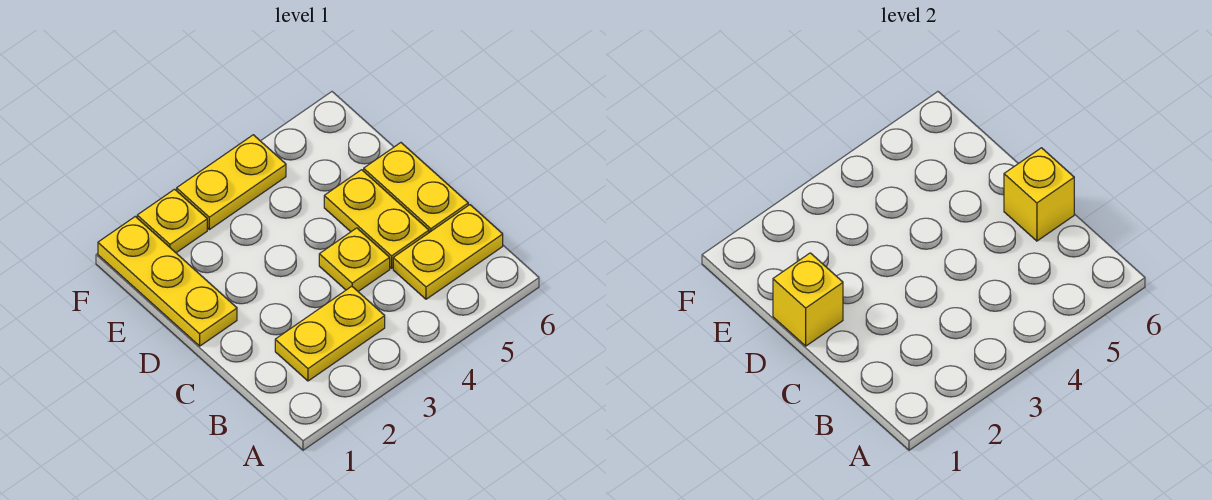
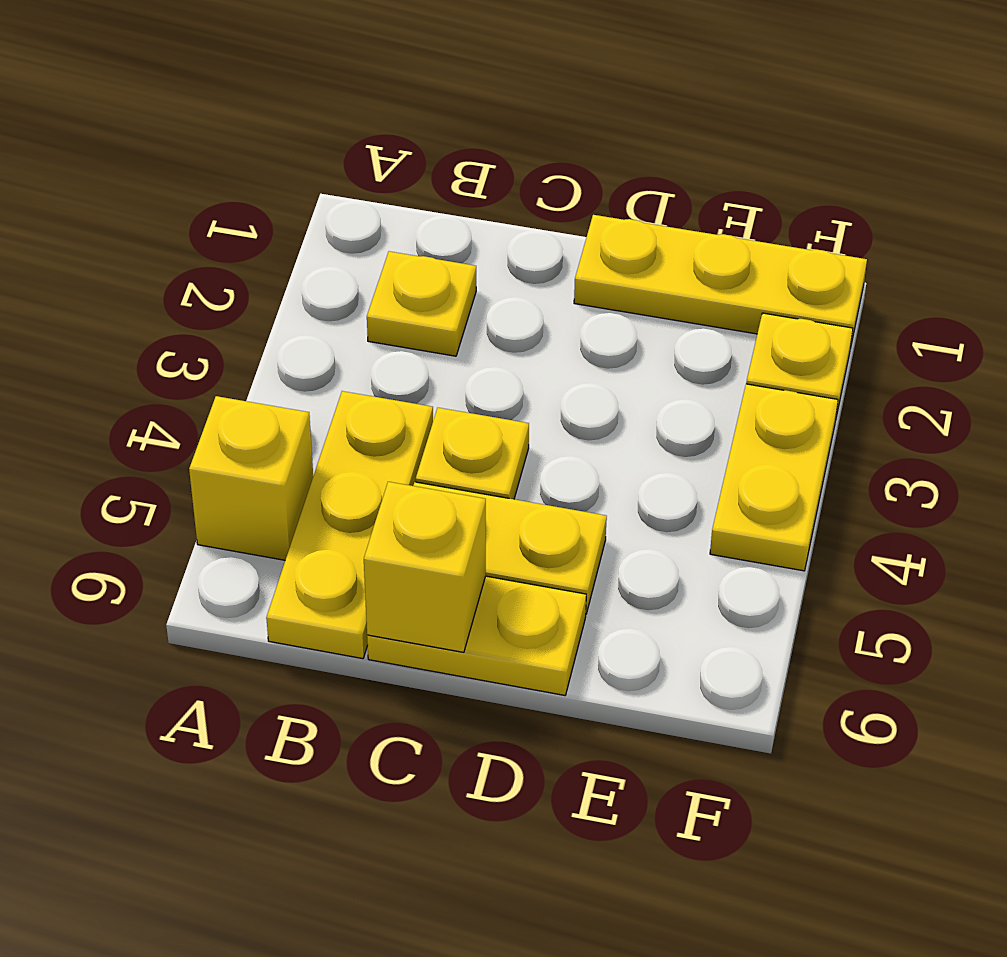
yellow 1x2 plate [275,286,385,381] -> yellow 1x1 plate [367,251,476,356]
yellow 1x2 plate [393,205,503,299] -> yellow 1x3 plate [266,391,433,659]
yellow 1x1 brick [773,253,843,346] -> yellow 1x1 brick moved to [189,396,313,560]

